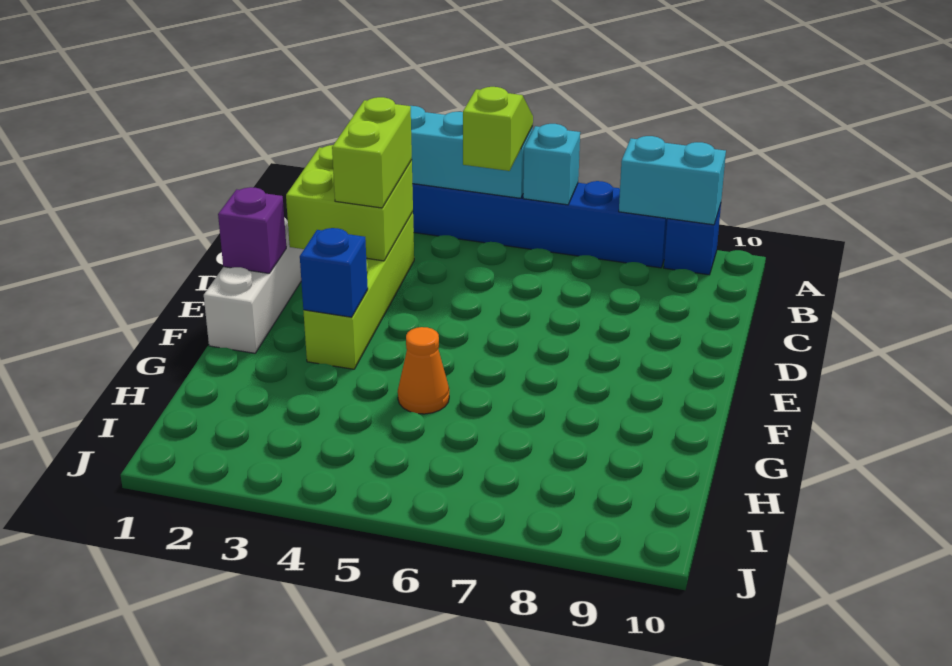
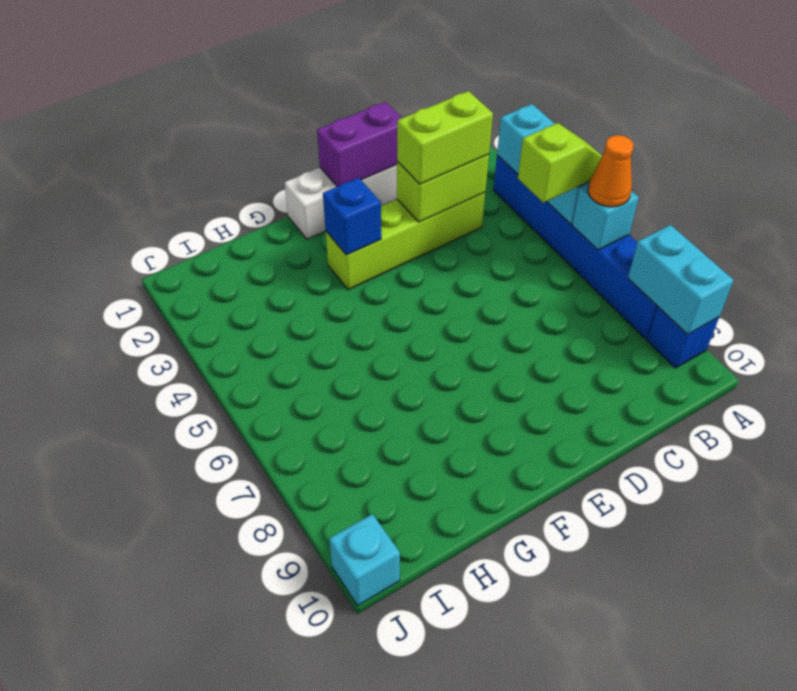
lime 2x2 brick [286,145,413,261] -> lime 1x2 brick [397,154,489,222]
purple 1x1 brick [218,187,286,273] -> purple 1x2 brick [317,102,402,187]
orange 1x1 cone [398,327,449,414] -> orange 1x1 cone moved to [588,135,634,207]
none -> cyan 1x1 brick [329,514,400,606]

